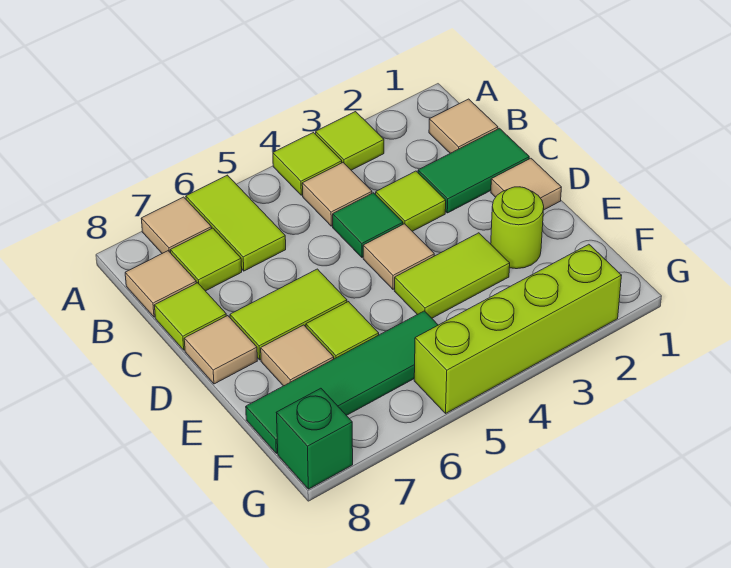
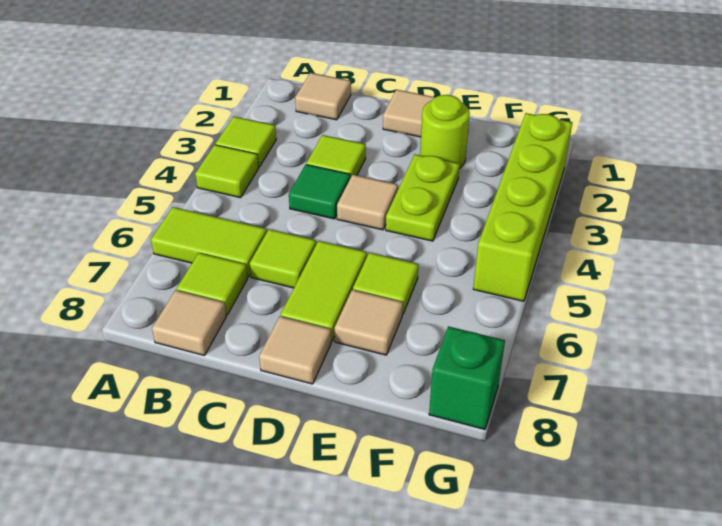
tan 1x1 tile [141,197,212,253] -> none
tan 1x1 tile [302,163,372,226] -> none
green 1x2 tile [418,128,529,213] -> none
lime 1x1 tile [154,283,226,350] -> lime 1x1 tile moved to [250,229,316,288]
lime 1x2 tile [394,233,510,318] -> lime 1x2 plate [386,154,460,241]
green 1x4 tile [246,311,438,453] -> none

